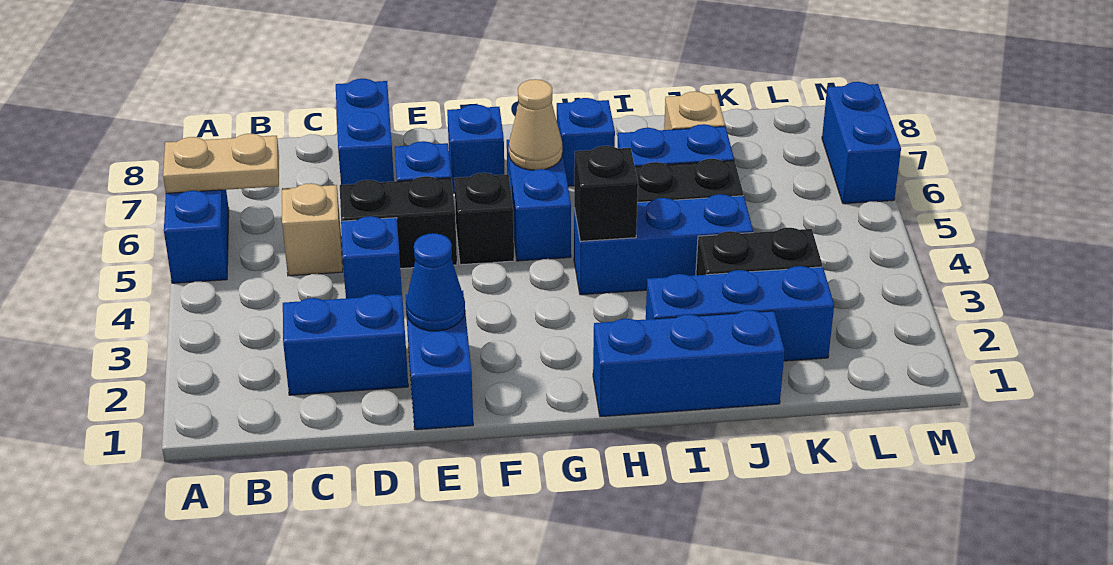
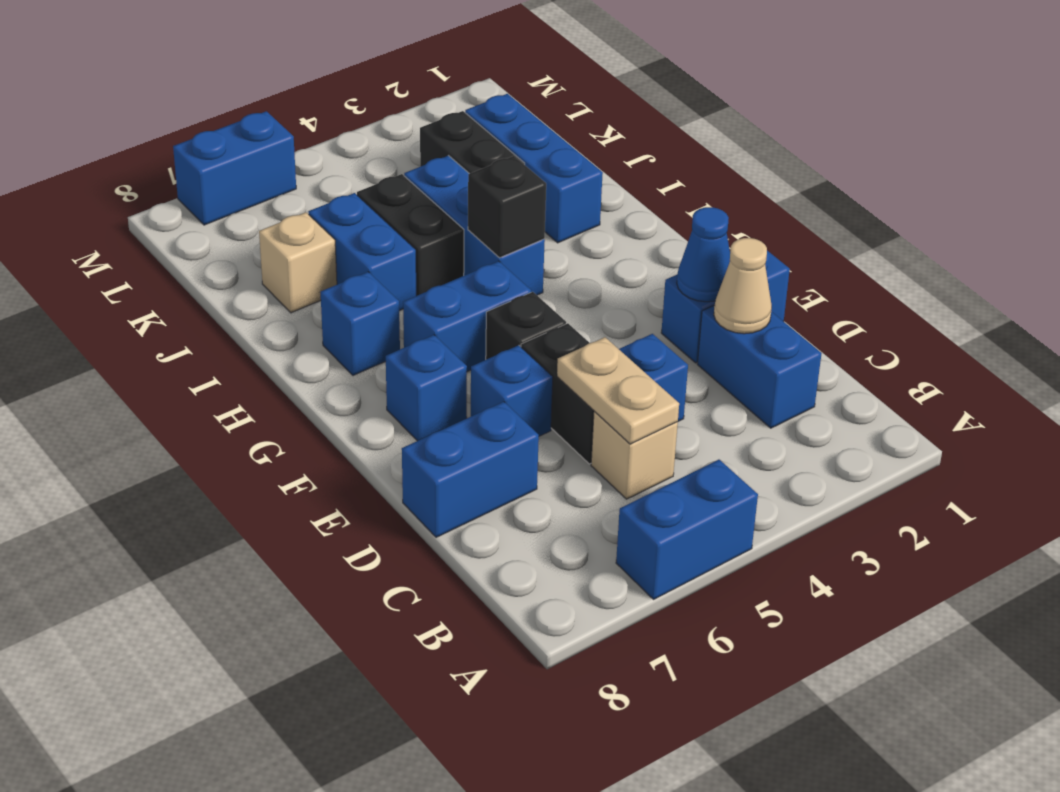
tan 1x2 plate [163,134,279,193] -> tan 1x2 plate moved to [557,337,679,444]
tan 1x1 cone [509,79,562,170] -> tan 1x1 cone moved to [714,238,772,334]
blue 1x3 brick [593,310,785,417] -> none

